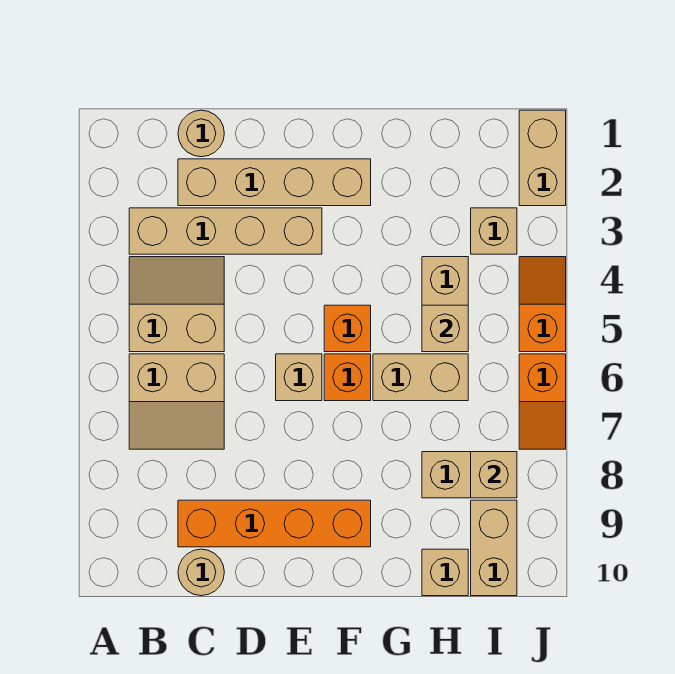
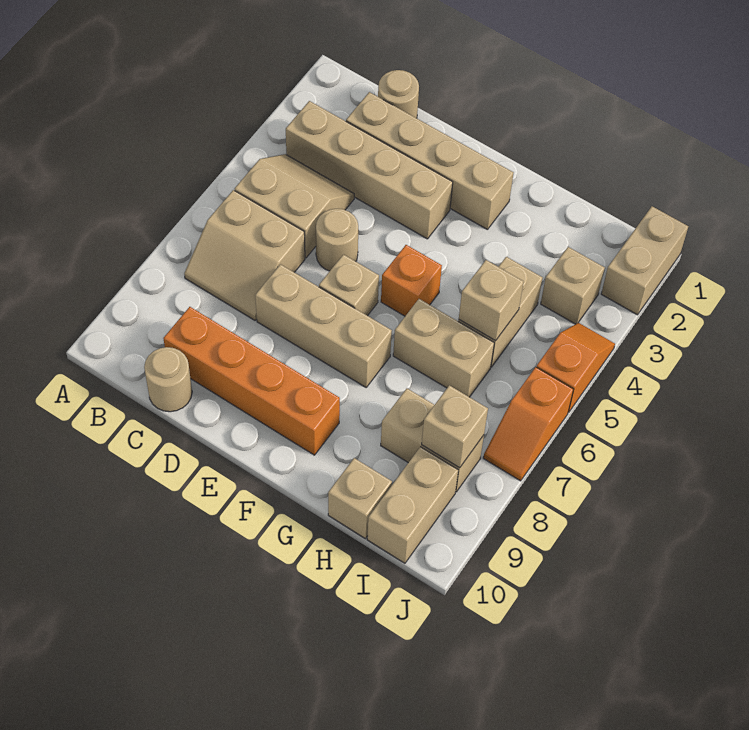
none -> tan 1x1 round brick [316,209,358,271]
none -> tan 1x3 brick [255,264,392,387]
orange 1x1 brick [324,354,371,401] -> none

